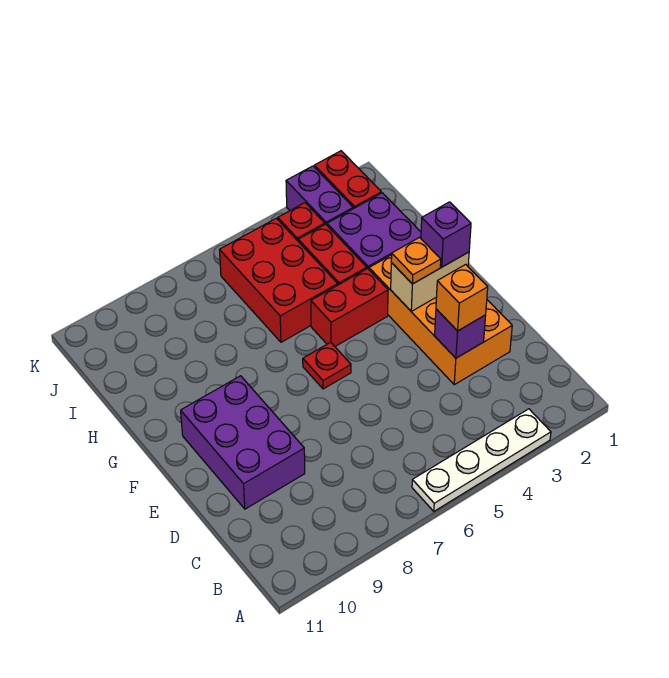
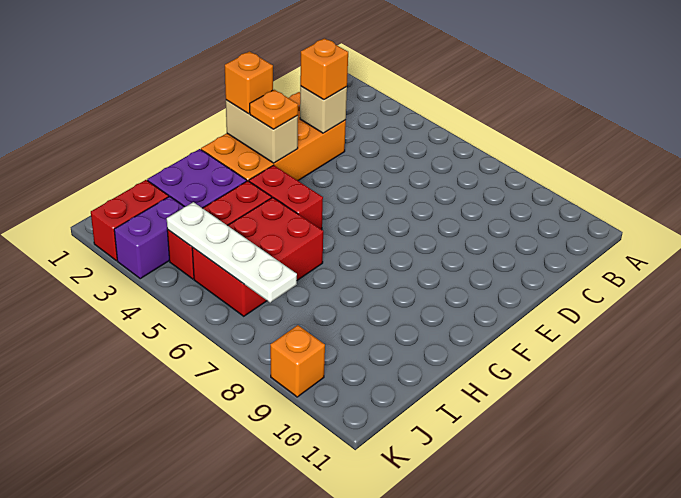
white 1x4 plate [412,409,551,511] -> white 1x4 plate moved to [167,202,297,303]
purple 1x1 brick [435,309,486,358] -> tan 1x1 brick [300,86,347,133]
purple 2x3 brick [181,376,305,509] -> none
purple 1x1 brick [421,202,471,267] -> orange 1x1 brick [225,51,273,113]
red 1x1 plate [303,342,351,389] -> none
none -> orange 1x1 brick [270,325,325,397]

